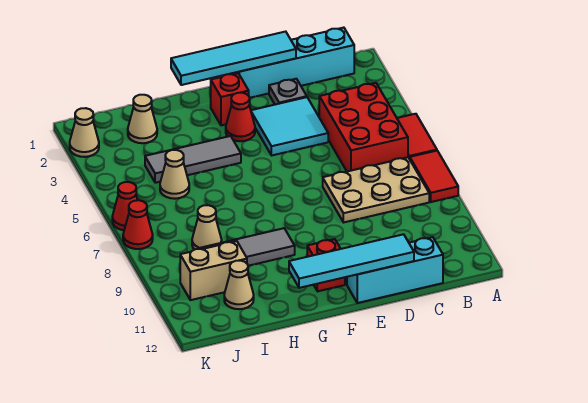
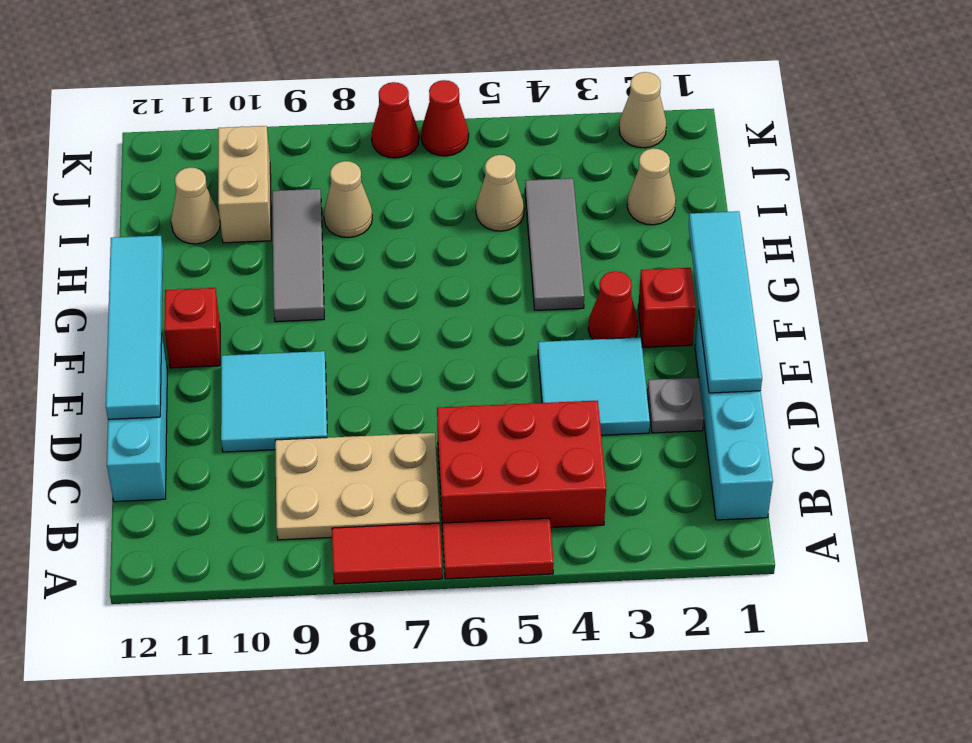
tan 2x3 plate [323,157,429,222] -> tan 2x3 plate turned to [275,433,440,540]
none -> cyan 2x2 tile [221,351,327,452]

